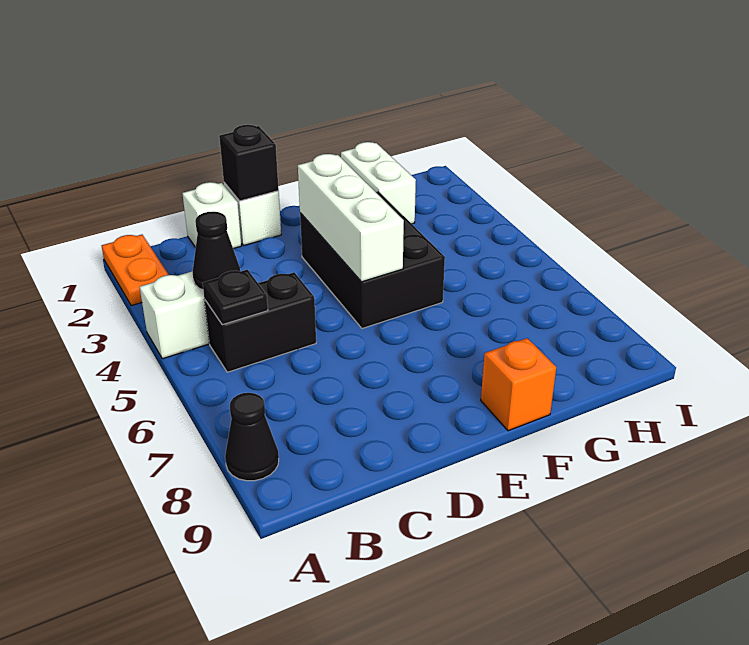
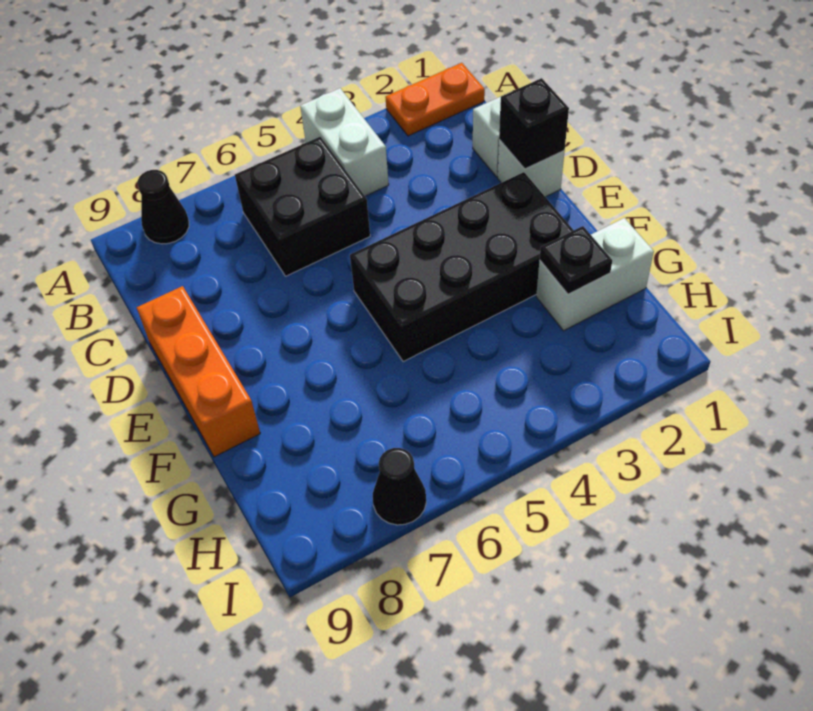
black 1x1 cone [192,211,240,290] -> black 1x1 cone moved to [373,448,426,525]
black 1x2 brick [204,272,316,372] -> black 2x2 brick [235,137,370,276]
black 1x1 plate [203,270,268,325] -> black 1x1 plate moved to [540,226,612,294]
black 2x3 brick [300,191,445,328] -> black 2x4 brick [350,172,574,362]
white 1x3 brick [298,154,404,282] -> none
orange 1x1 brick [481,338,556,431] -> orange 1x3 brick [137,286,260,457]

